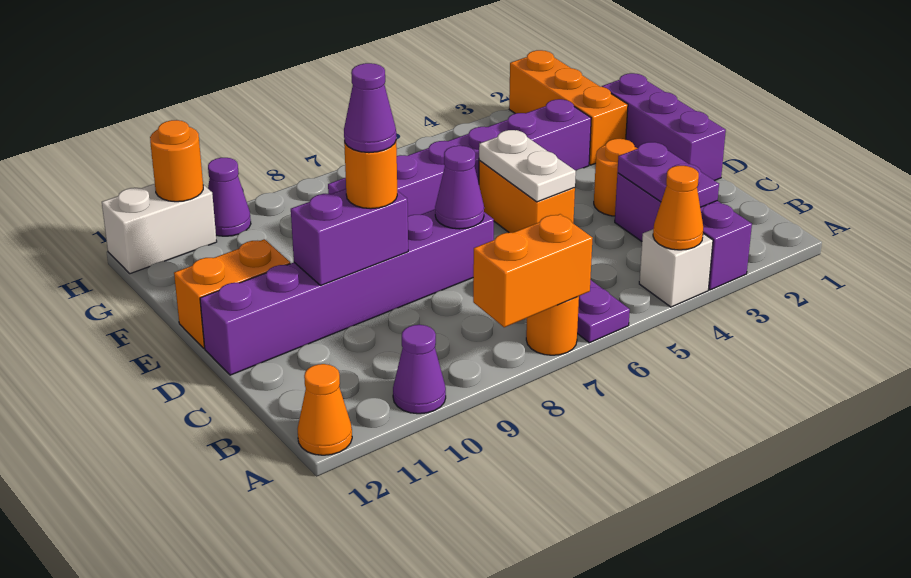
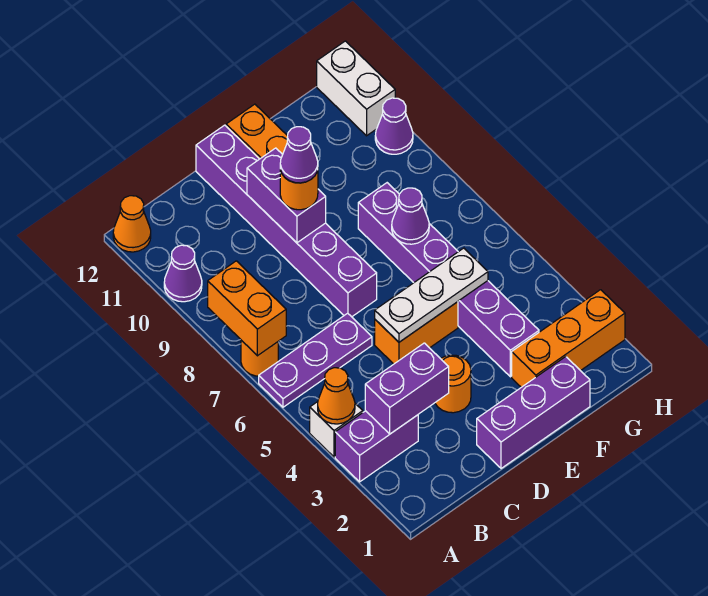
purple 1x3 brick [615,173,752,290] -> purple 1x2 brick [335,411,418,482]
purple 1x2 plate [618,142,719,207] -> purple 1x2 brick [365,343,449,434]
white 1x2 plate [479,130,576,202] -> white 1x3 plate [375,248,488,342]
purple 1x1 cone [435,146,484,229] -> purple 1x1 cone moved to [392,188,429,244]
orange 1x1 round brick [150,120,203,202] -> none

